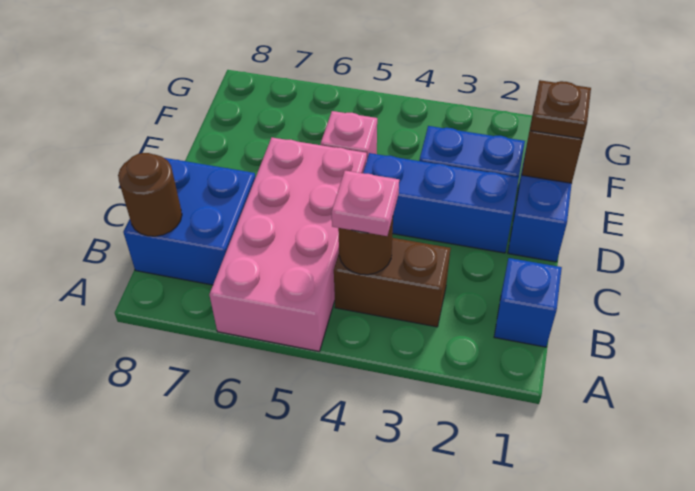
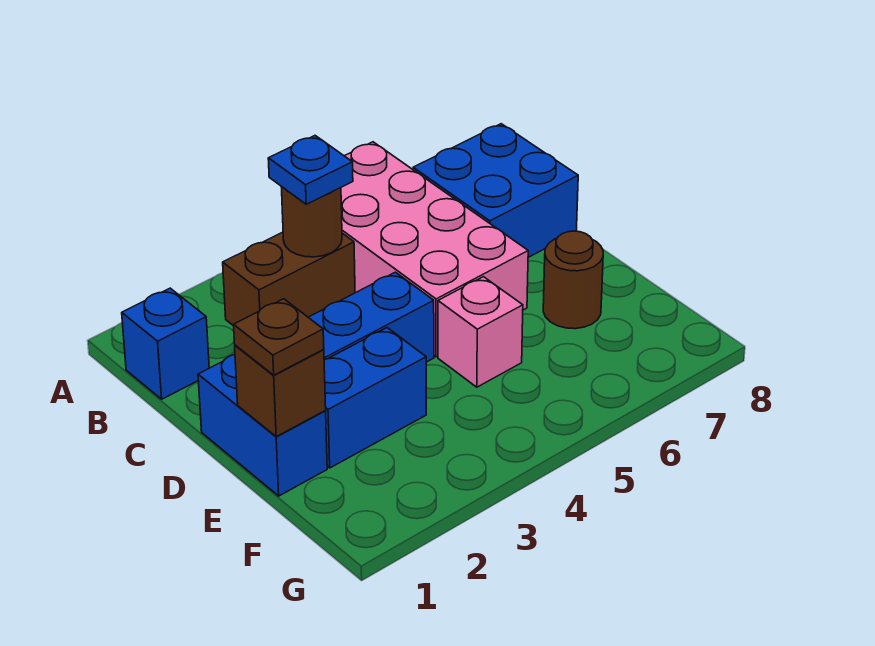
pink 1x1 plate [332,171,399,236] -> blue 1x1 plate [268,136,353,204]
brown 1x1 round brick [118,153,182,236] -> brown 1x1 round brick moved to [543,231,603,329]

